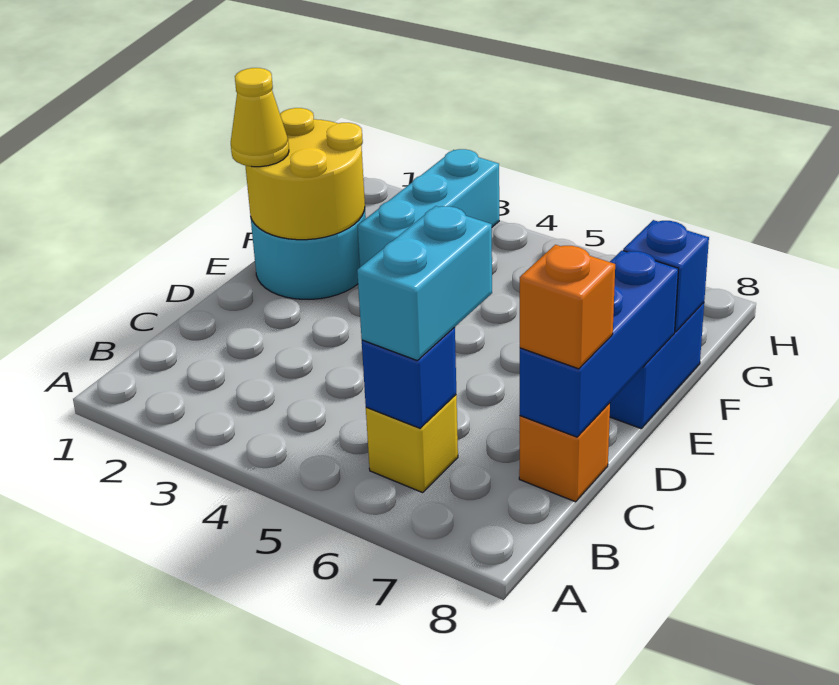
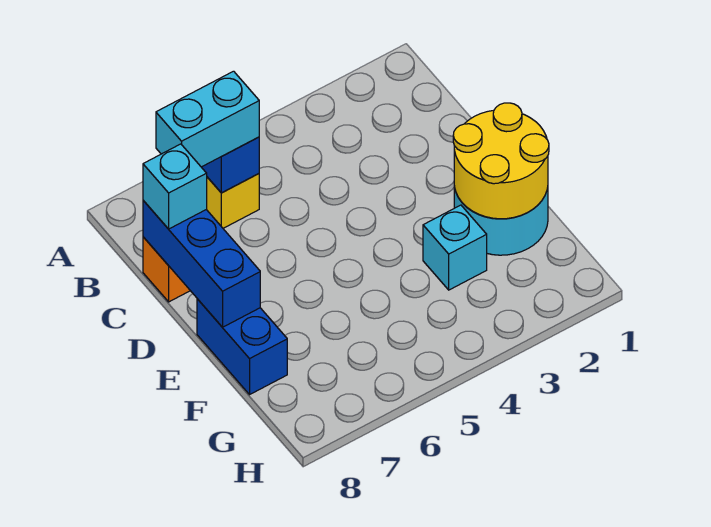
cyan 1x2 brick [357,206,492,360] -> cyan 1x2 brick turned to [156,71,259,167]
orange 1x1 brick [520,245,615,369] -> cyan 1x1 brick [143,144,207,229]
yellow 1x1 cone [231,68,289,167] -> none
cyan 1x3 brick [357,149,499,267] -> cyan 1x1 brick [423,205,487,290]
blue 1x1 brick [623,220,709,332] -> none

